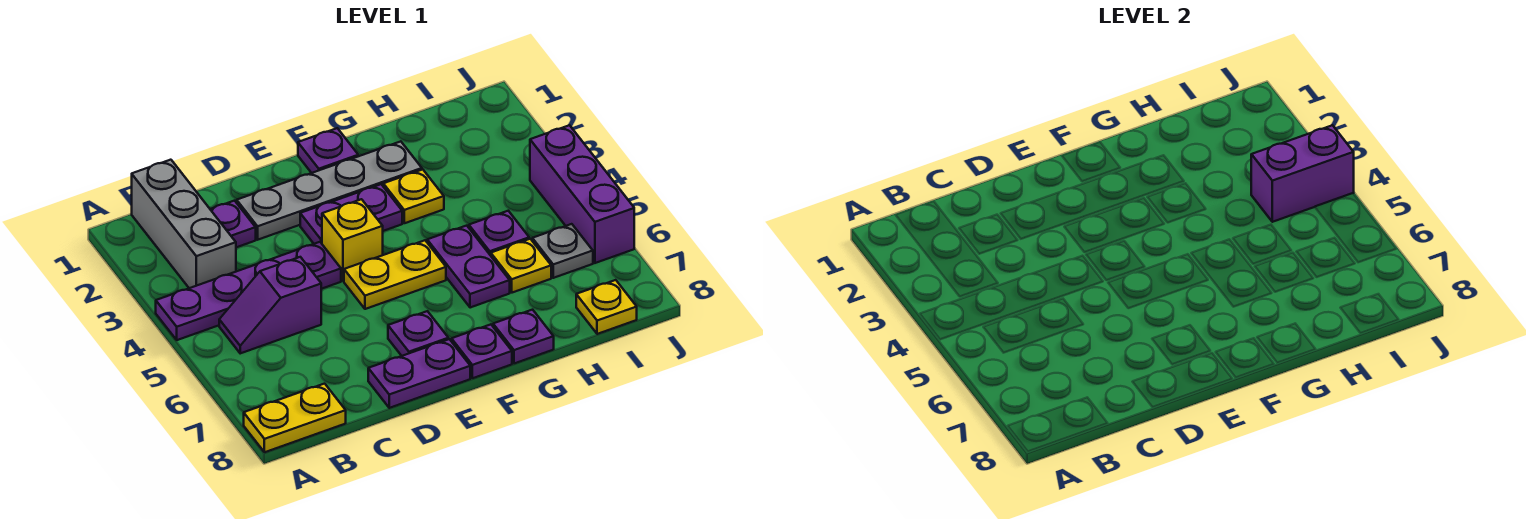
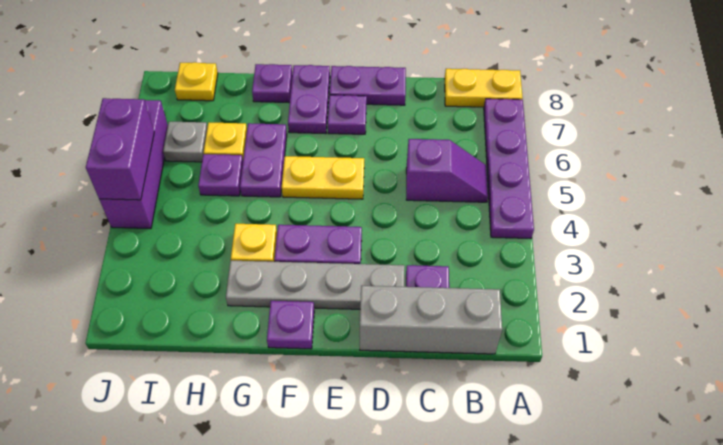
purple 1x4 plate [156,242,341,340] -> purple 1x4 plate turned to [484,99,534,238]
grey 1x3 brick [132,160,236,288] -> grey 1x3 brick turned to [360,286,502,354]
yellow 1x1 brick [322,199,383,281] -> none
purple 1x1 plate [452,324,512,378] -> purple 1x2 plate [288,65,330,134]
purple 1x2 brick [1251,125,1354,222] -> purple 1x2 brick turned to [86,98,154,200]

